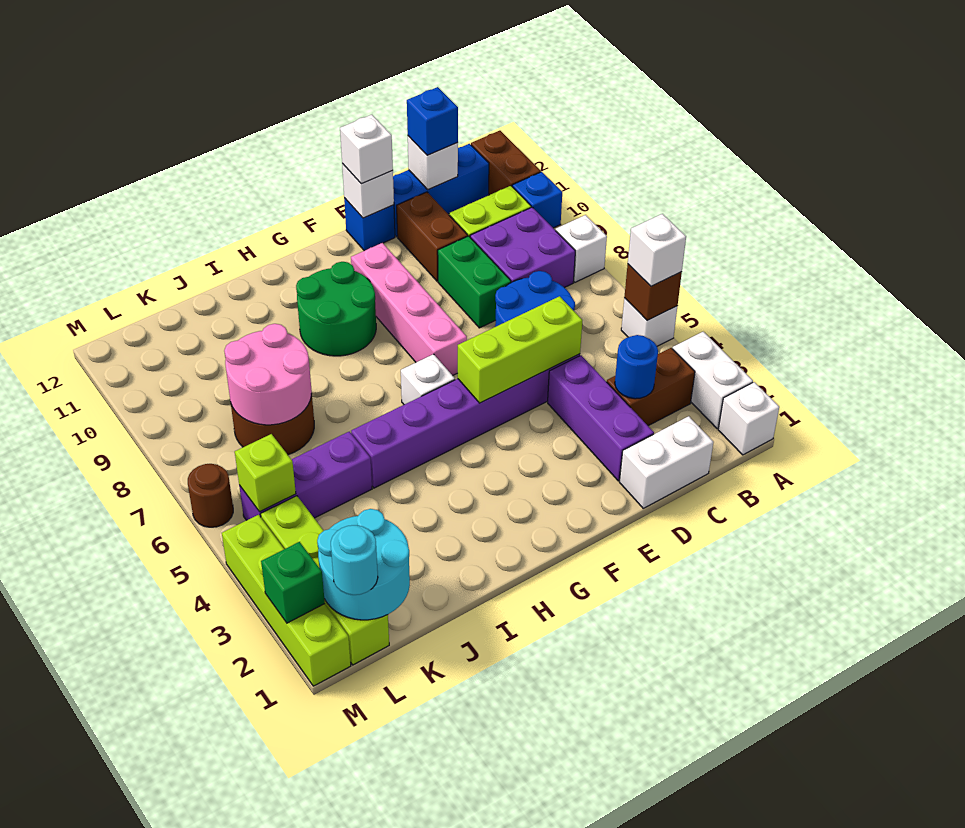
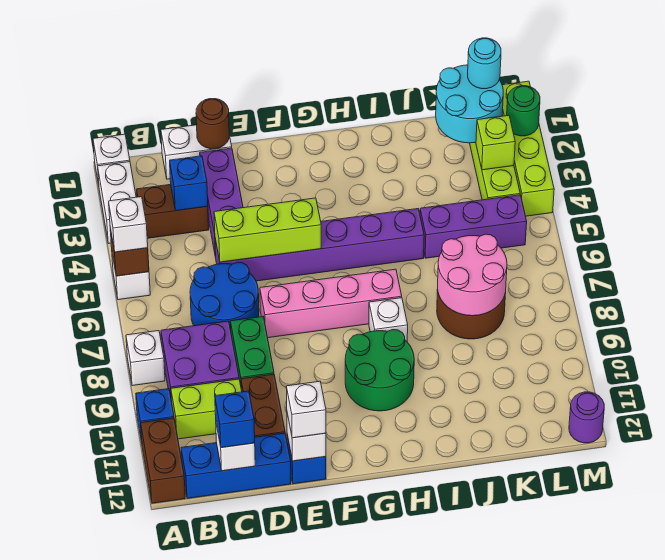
blue 1x1 round brick [615,335,658,399] -> blue 1x1 brick [170,156,208,211]
pink 1x4 brick [351,243,467,375] -> pink 1x4 brick turned to [260,269,402,338]
white 1x1 brick [401,354,455,405] -> white 1x1 brick moved to [369,298,408,341]
lime 1x1 brick [235,434,296,512] -> lime 1x1 brick moved to [476,115,515,170]
green 1x1 brick [261,542,325,623] -> green 1x1 round brick [507,86,540,136]
brown 1x1 round brick [188,464,233,527] -> brown 1x1 round brick moved to [196,99,229,149]
none -> purple 1x1 round brick [569,392,604,443]

